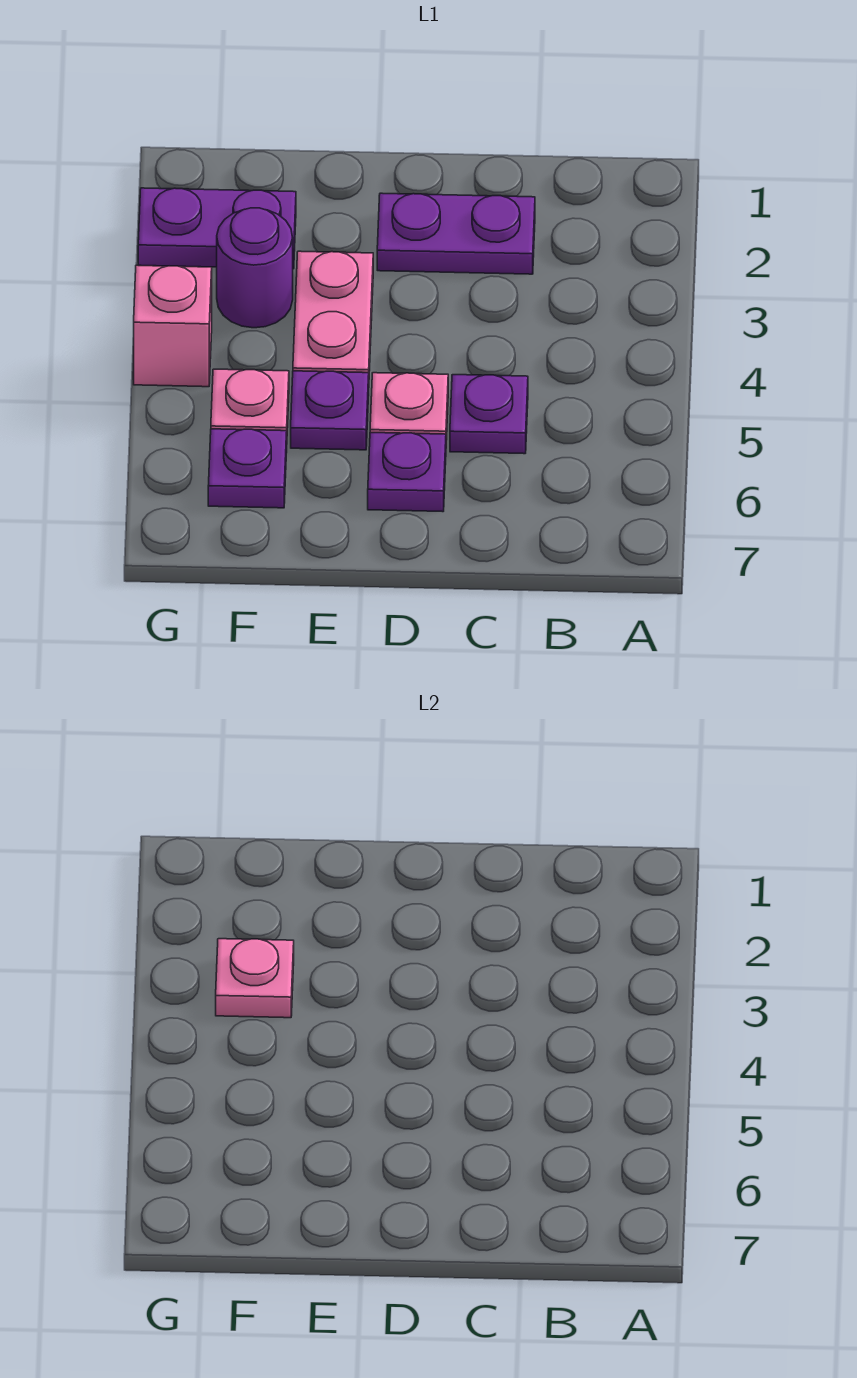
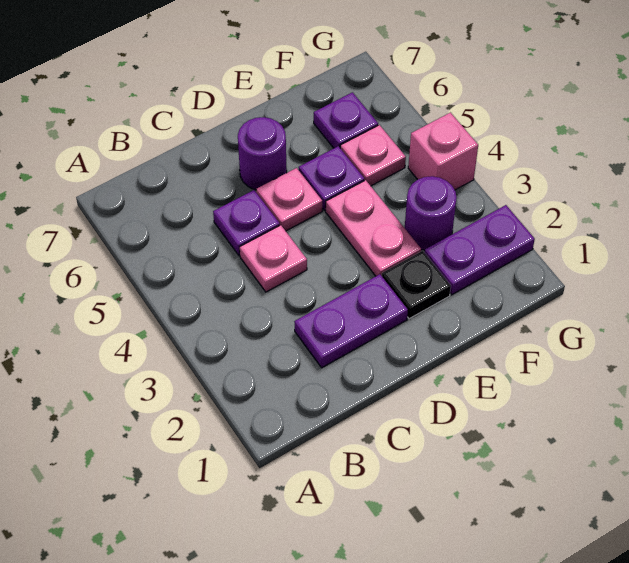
purple 1x1 plate [368,433,446,512] -> purple 1x1 round brick [238,117,287,190]
none -> black 1x1 plate [382,251,451,319]
pink 1x1 plate [216,939,294,1018] -> pink 1x1 plate moved to [240,225,307,292]

